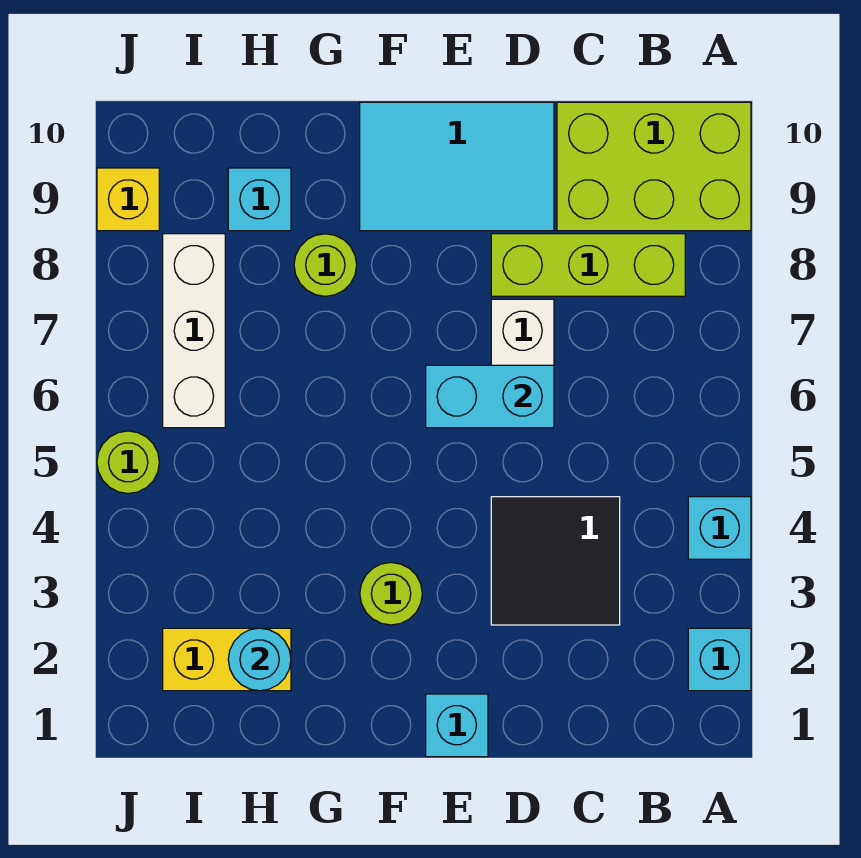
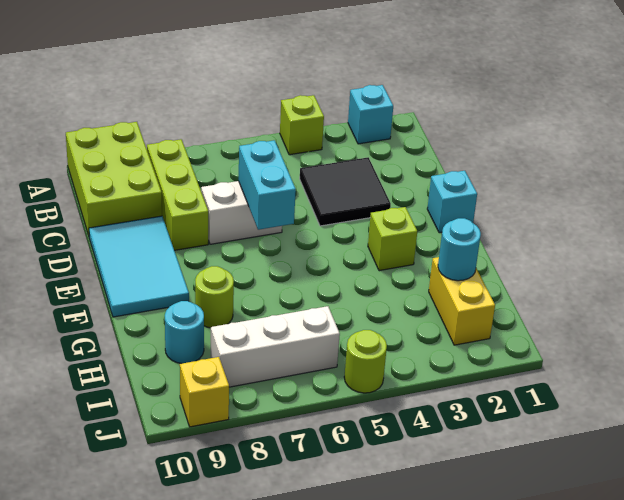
cyan 1x1 brick [688,497,751,559] -> lime 1x1 brick [280,95,324,155]
lime 1x1 round brick [360,563,422,625] -> lime 1x1 brick [368,207,417,271]
cyan 1x1 brick [228,168,291,231] -> cyan 1x1 round brick [165,301,204,364]

